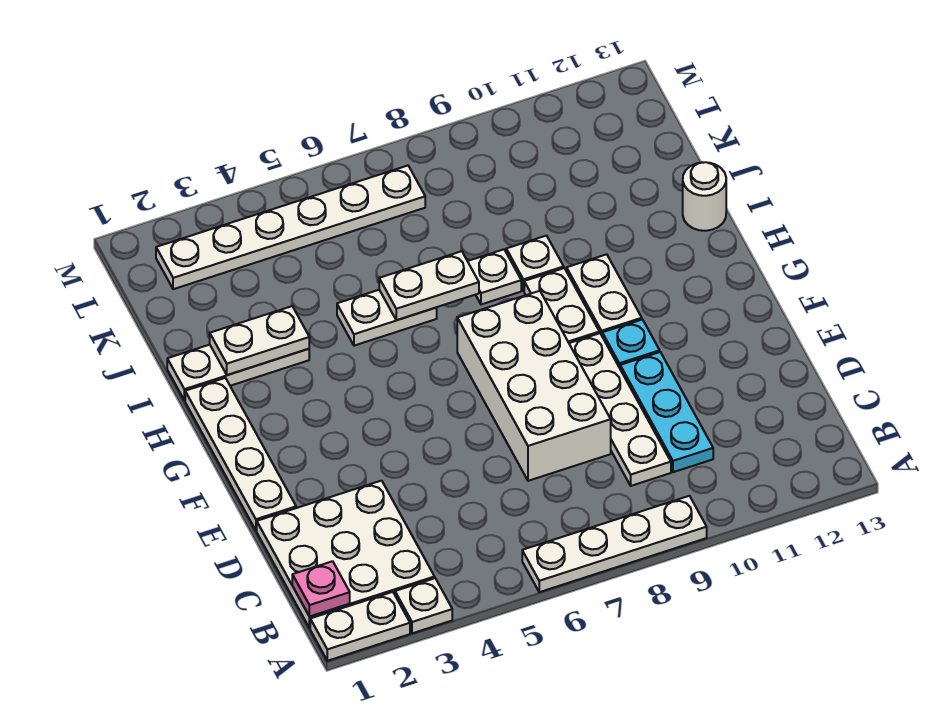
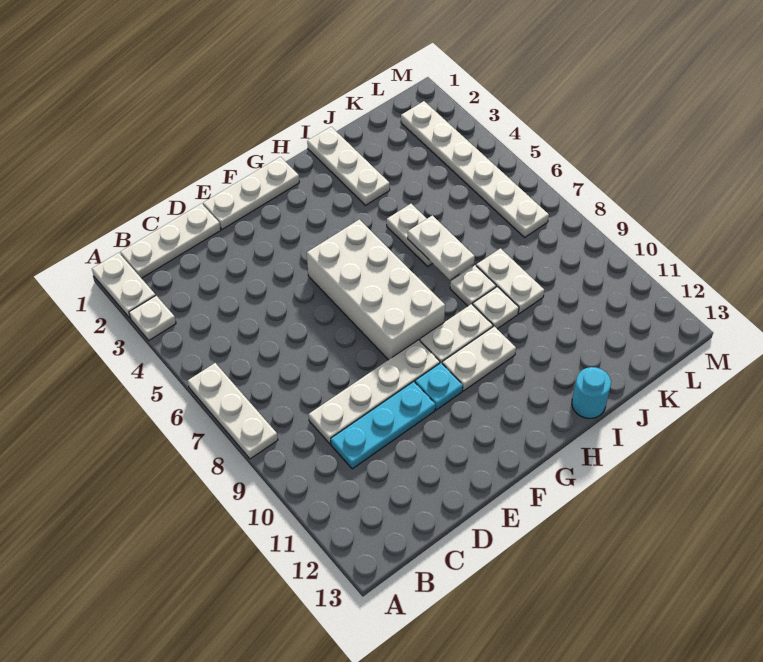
white 1x4 plate [522,496,707,592] -> white 1x3 plate [188,363,278,459]
white 3x3 plate [257,481,435,628] -> white 1x3 plate [120,204,221,278]
pink 1x1 plate [292,561,350,617] -> none
white 2x4 brick [457,291,611,481] -> white 2x4 brick turned to [307,219,445,360]
white 1x4 plate [185,378,296,531] -> white 1x3 plate [203,157,299,229]
white 1x2 plate [210,306,309,375] -> white 1x2 plate moved to [476,248,544,314]
white 1x1 round brick [683,162,726,231] -> cyan 1x1 round brick [572,367,611,419]

